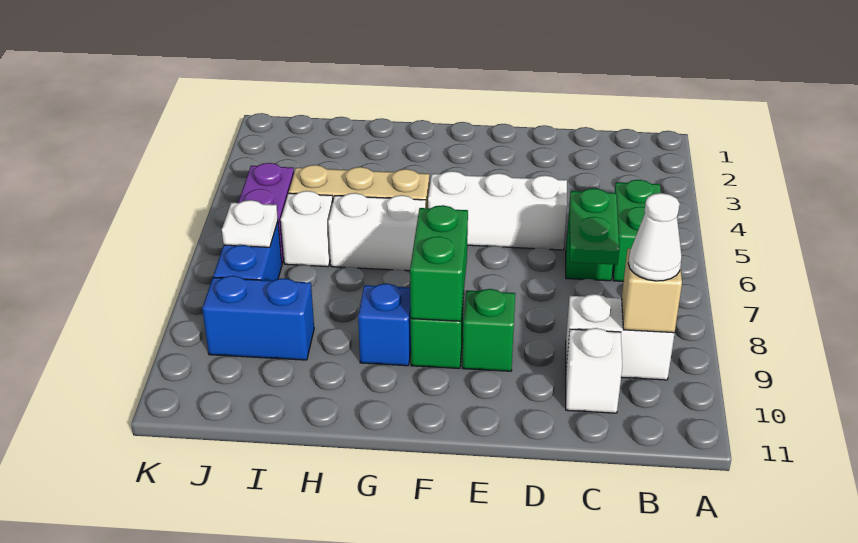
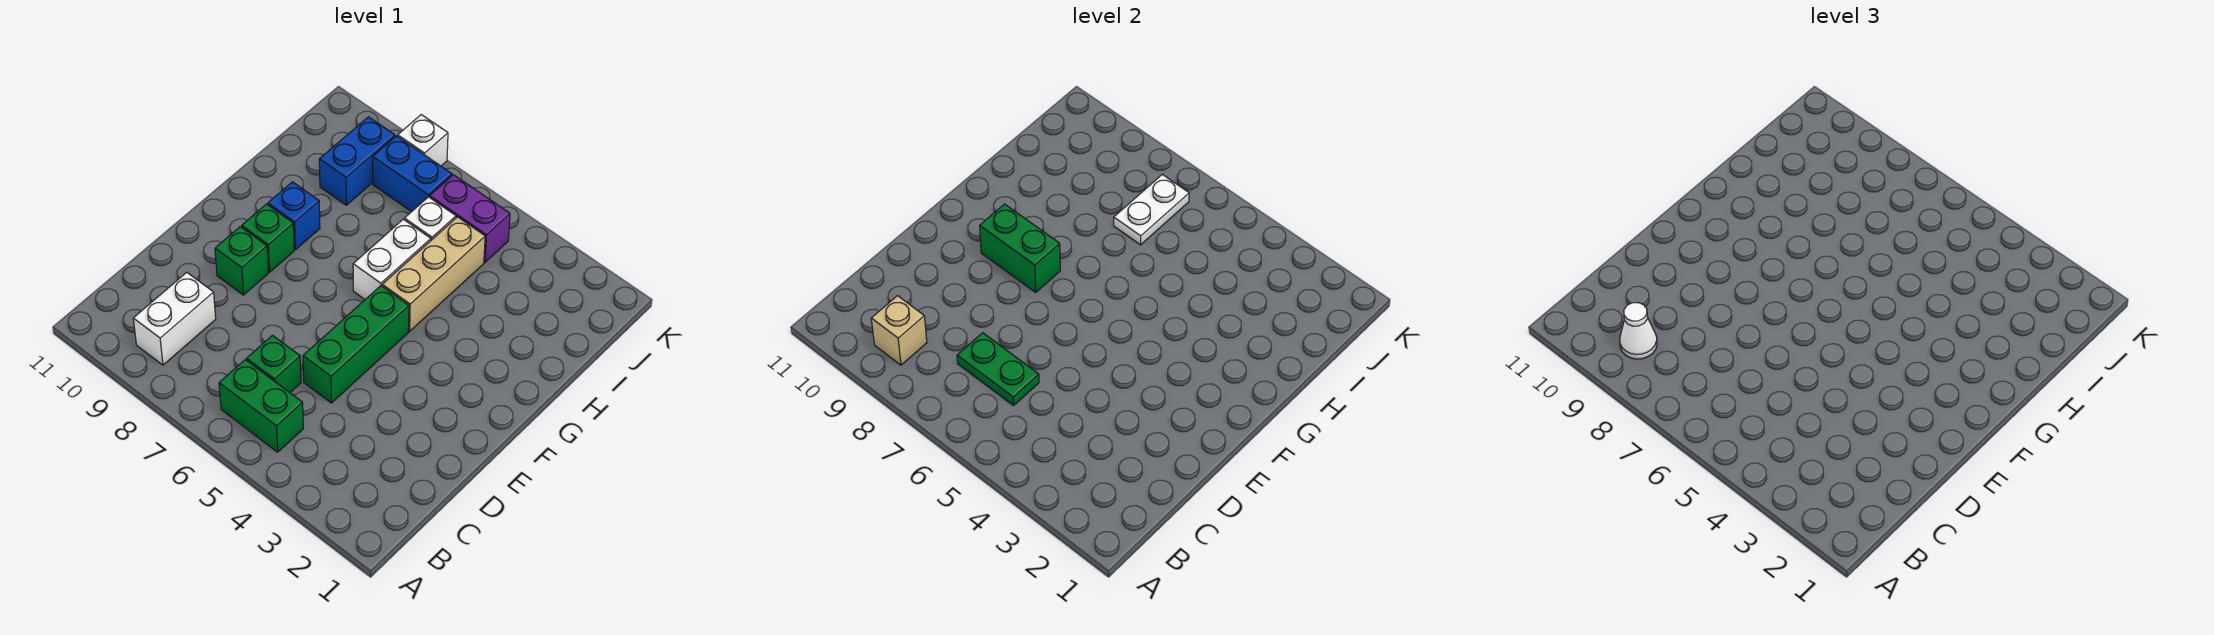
white 1x1 brick [566,328,622,413] -> white 1x1 brick moved to [398,115,448,166]
white 1x3 brick [428,171,567,250] -> green 1x3 brick [303,286,409,403]
white 1x1 plate [222,200,278,247] -> white 1x2 plate [1114,174,1189,245]

